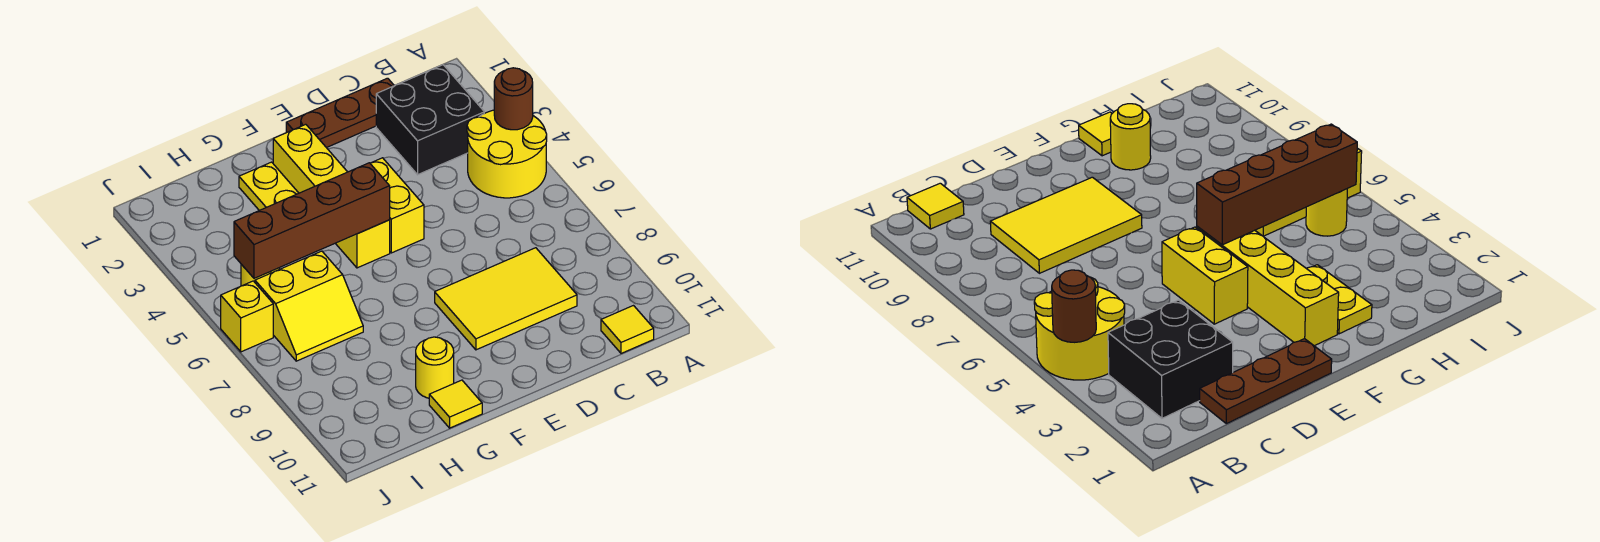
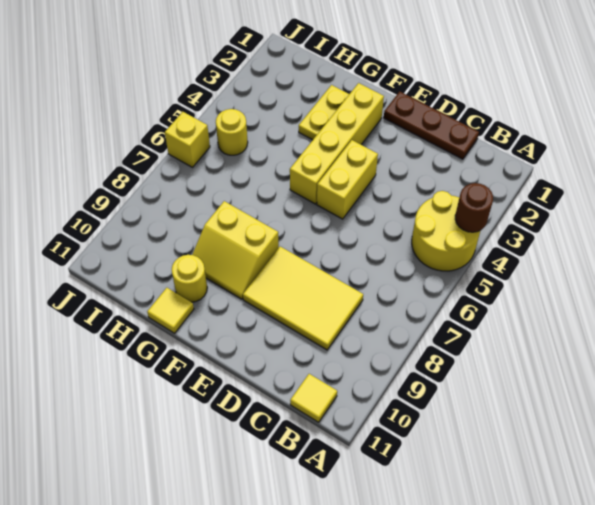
black 2x2 brick [376,65,484,175] -> none
brown 1x4 brick [234,163,390,278] -> none
yellow 2x2 slope [255,251,363,361] -> yellow 2x2 slope moved to [192,201,279,299]

